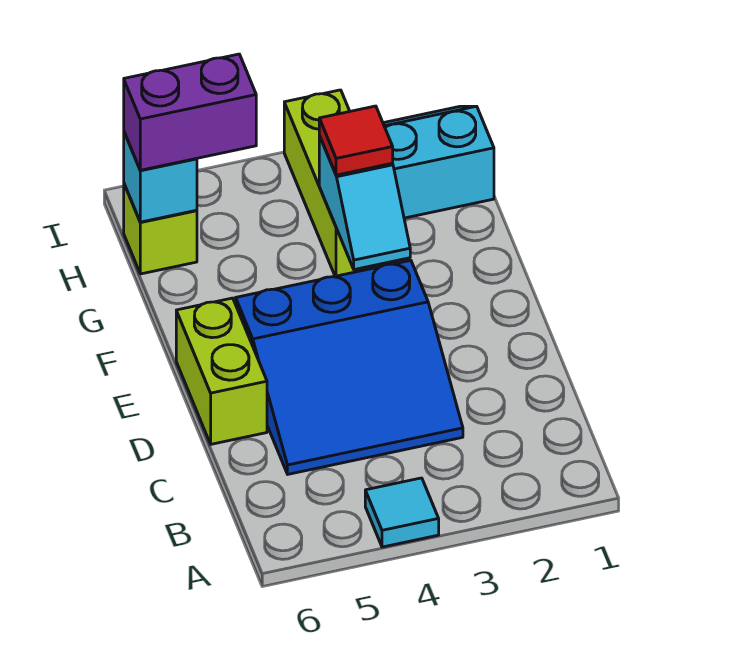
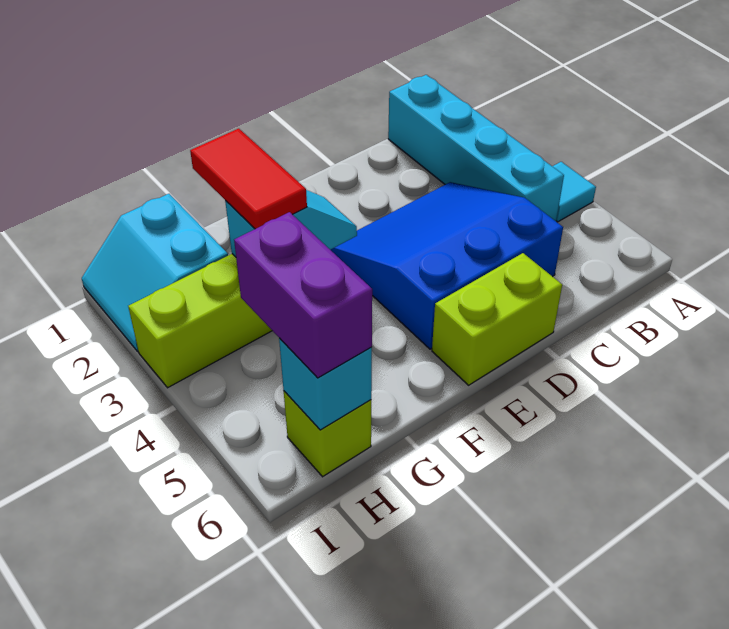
none -> cyan 1x4 brick [388,75,564,221]
blue 3x3 slope [236,260,463,474] -> blue 3x3 slope turned to [331,182,563,349]
red 1x1 tile [319,106,393,175] -> red 1x2 tile [190,129,307,229]

